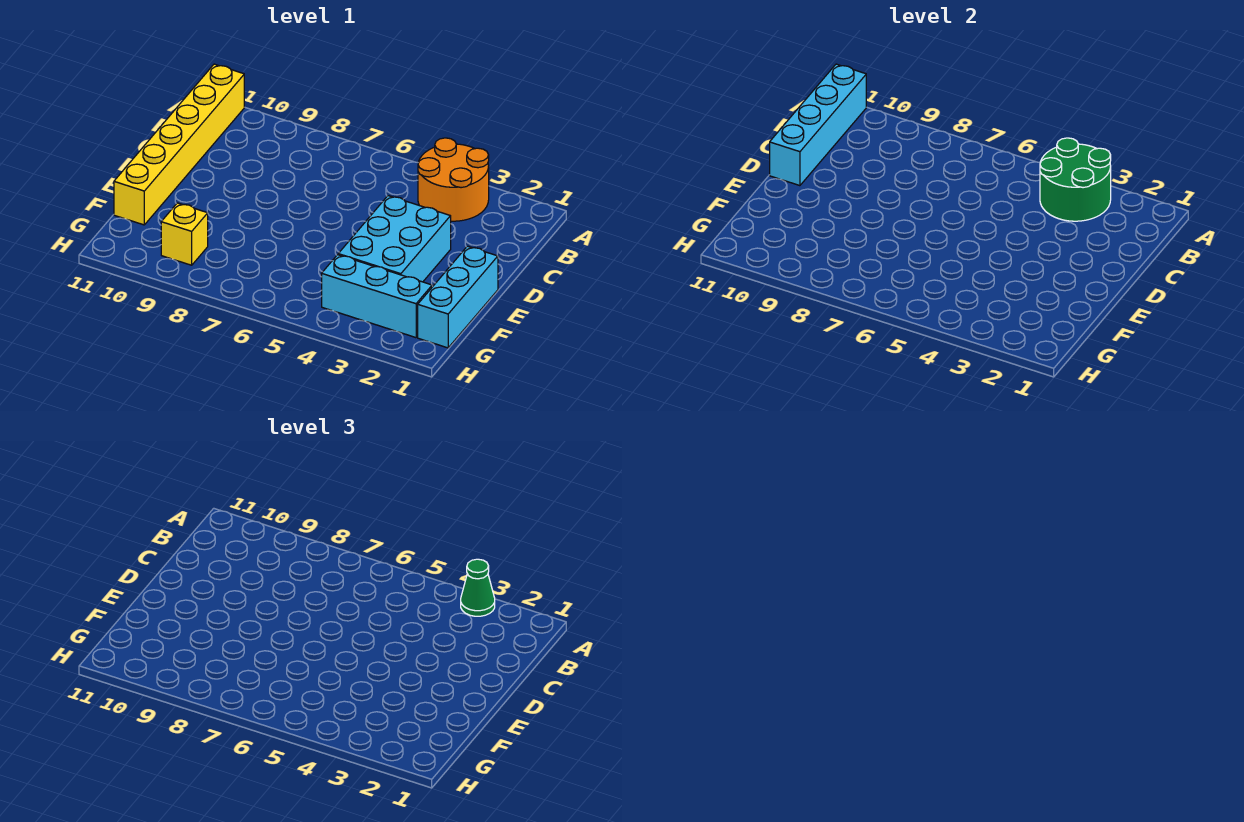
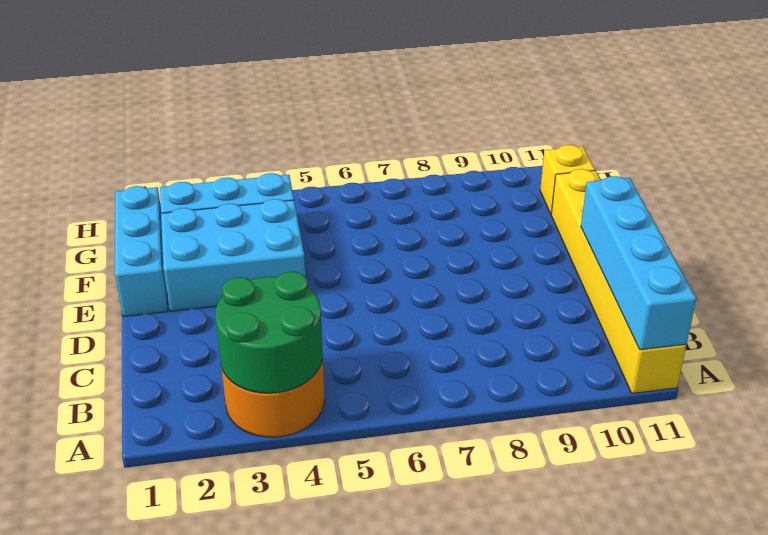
green 1x1 cone [461,559,495,616] -> none
cyan 2x3 brick [338,196,451,282] -> cyan 2x3 brick turned to [161,199,305,311]
yellow 1x1 brick [161,203,208,265] -> yellow 1x1 brick moved to [540,145,595,213]

